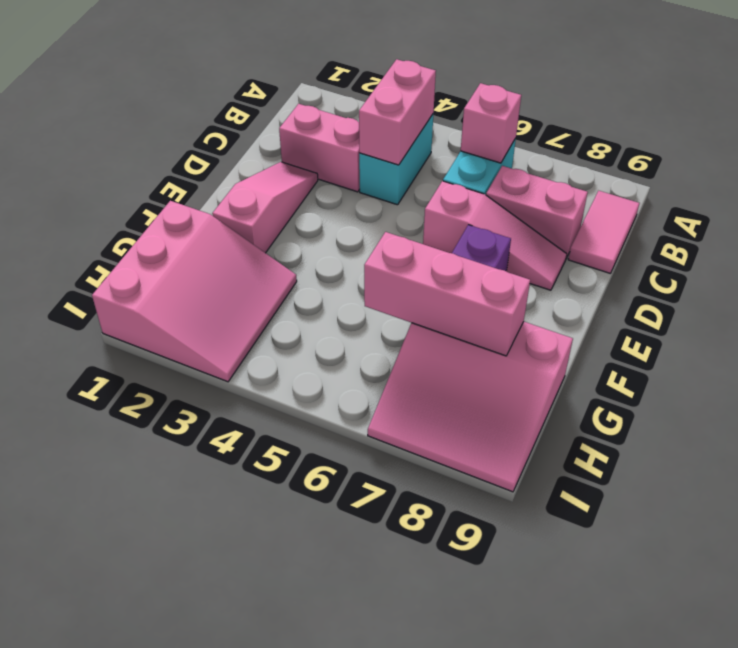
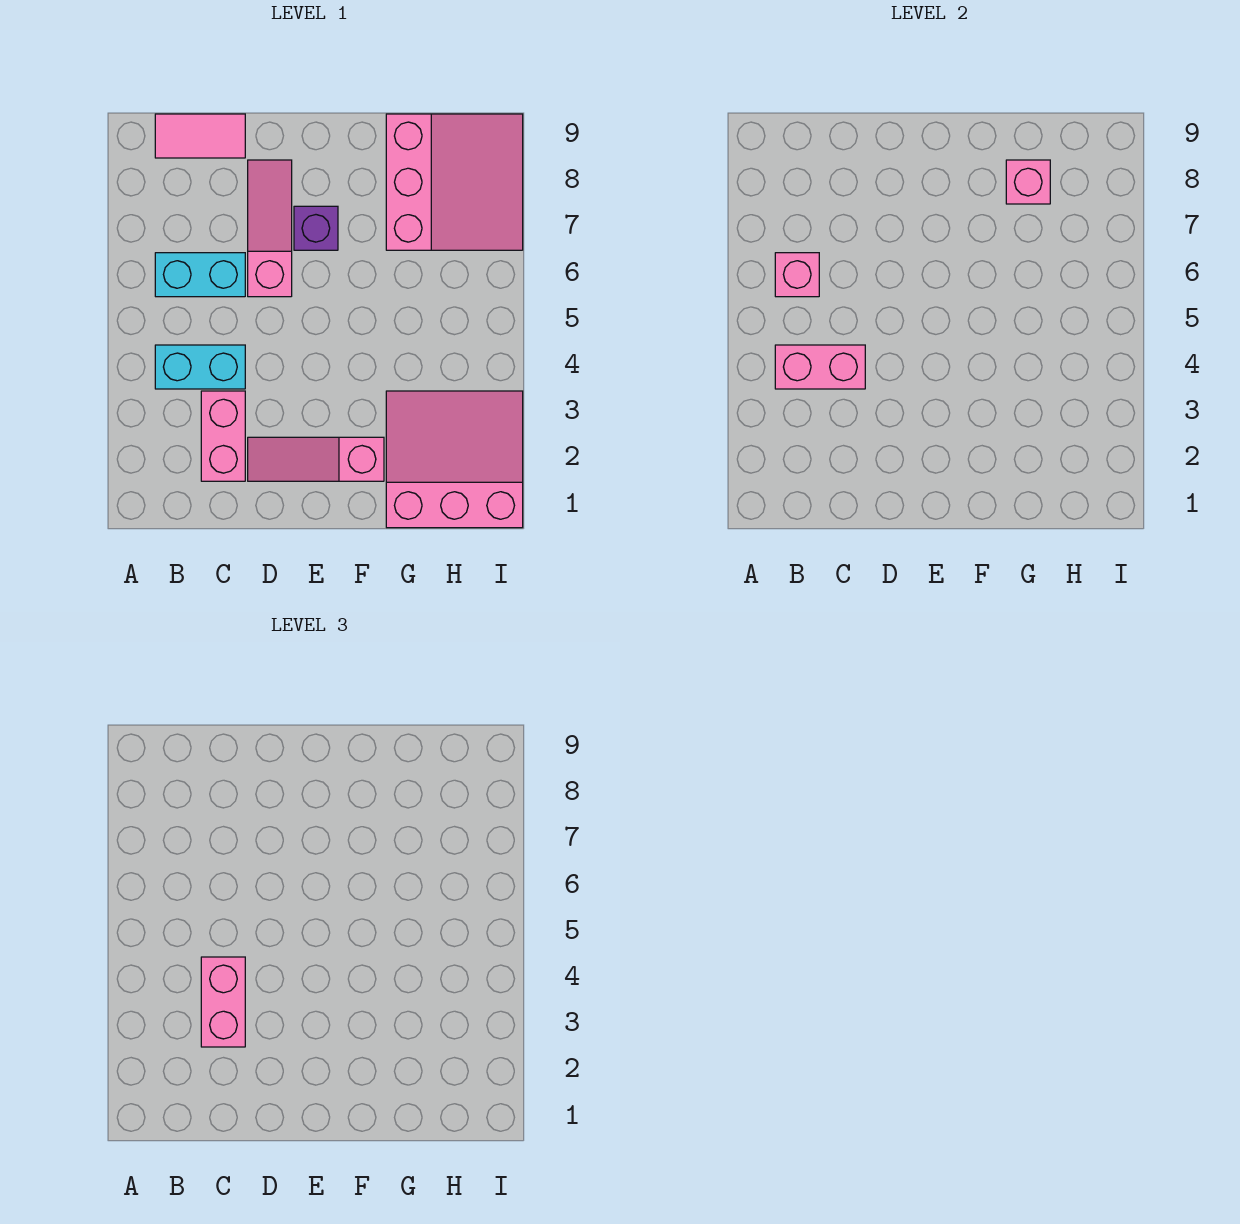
pink 1x2 brick [486,166,588,258] -> pink 1x2 brick moved to [201,957,245,1047]
pink 1x3 brick [364,232,530,356] -> pink 1x1 brick [1006,160,1050,204]

